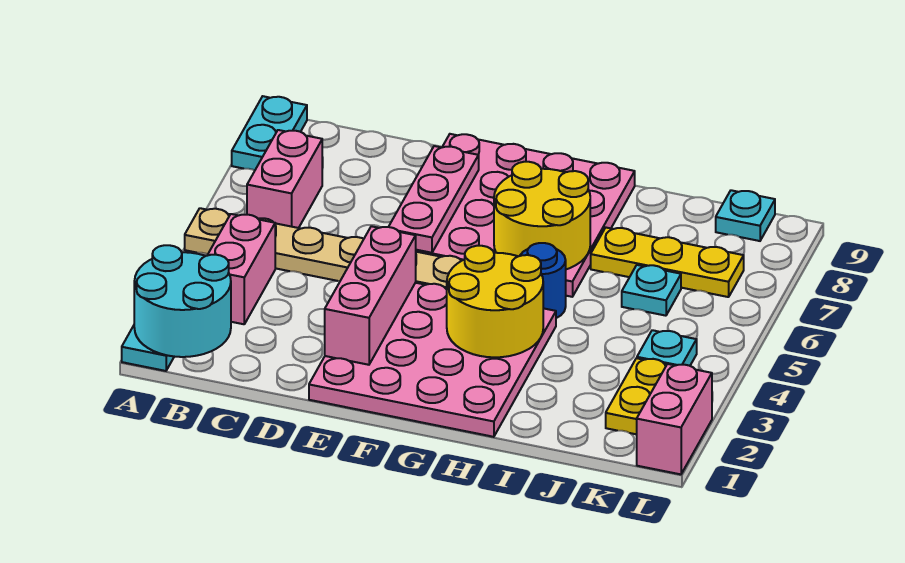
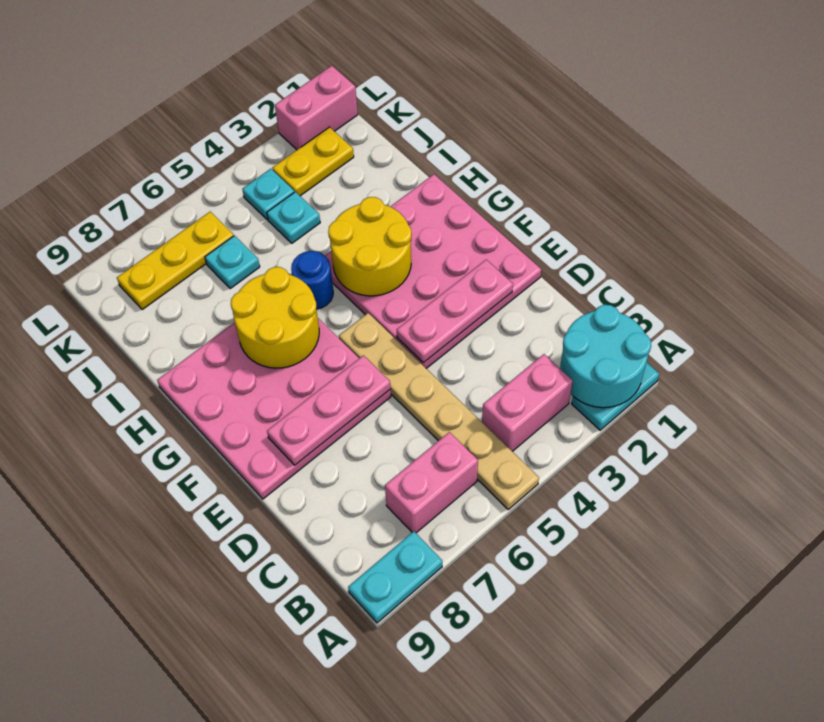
pink 1x3 brick [325,226,416,365] -> pink 1x3 plate [397,260,513,363]
yellow 1x3 plate [591,228,744,297] -> yellow 1x3 plate turned to [117,212,234,310]
cyan 1x1 plate [716,190,775,241] -> cyan 1x1 plate moved to [267,192,320,243]

